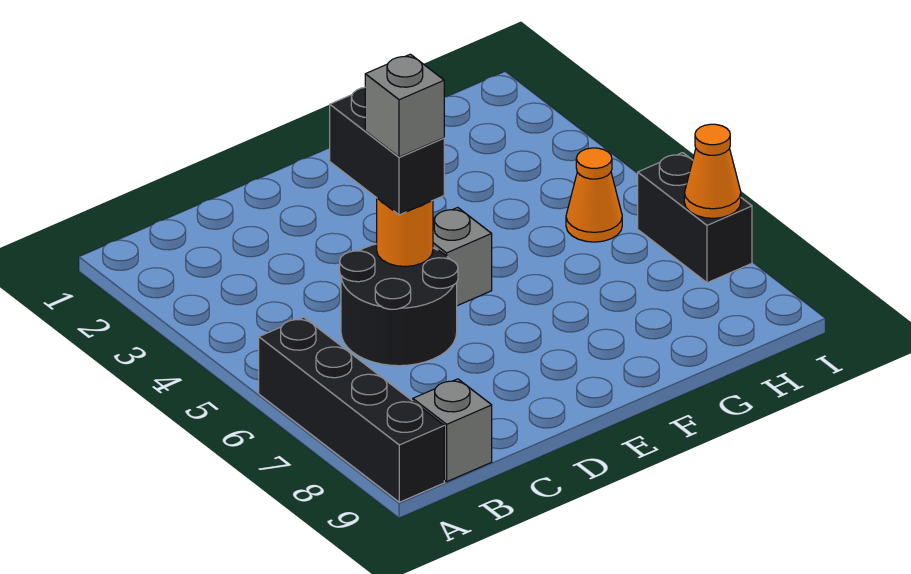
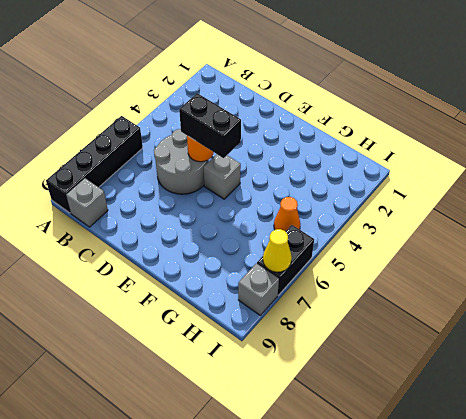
black 2x2 round brick [340,244,458,366] -> grey 2x2 round brick [154,129,209,194]
black 1x2 brick [330,88,444,215] -> black 1x2 brick turned to [179,93,241,158]
grey 1x1 brick [365,54,444,157] -> grey 1x1 brick moved to [238,263,279,315]
orange 1x1 cone [684,124,741,218] -> yellow 1x1 cone [263,229,292,272]

